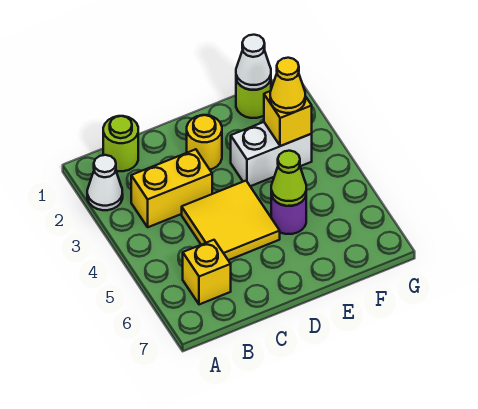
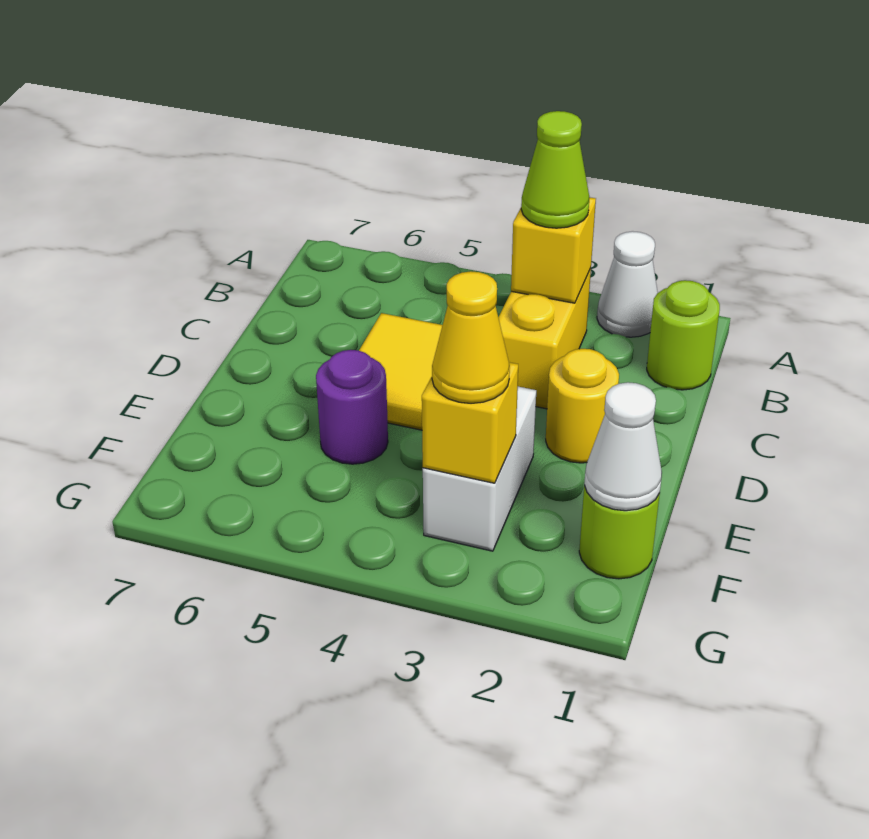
yellow 1x1 brick [183,240,231,304] -> yellow 1x1 brick moved to [511,197,596,303]
lime 1x1 cone [271,151,306,206] -> lime 1x1 cone moved to [521,111,590,228]

